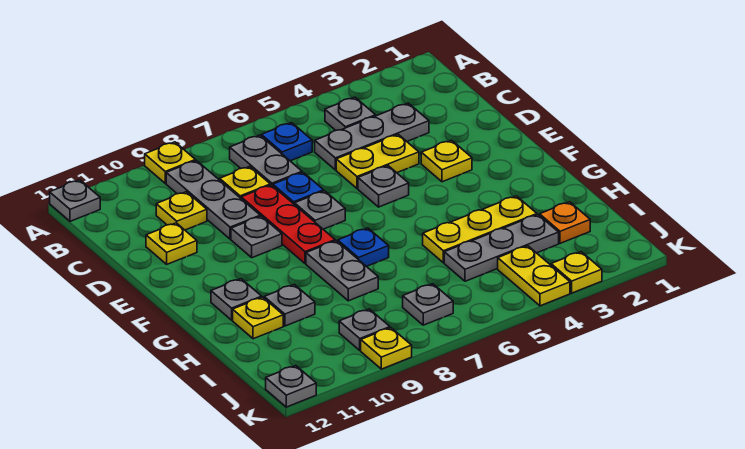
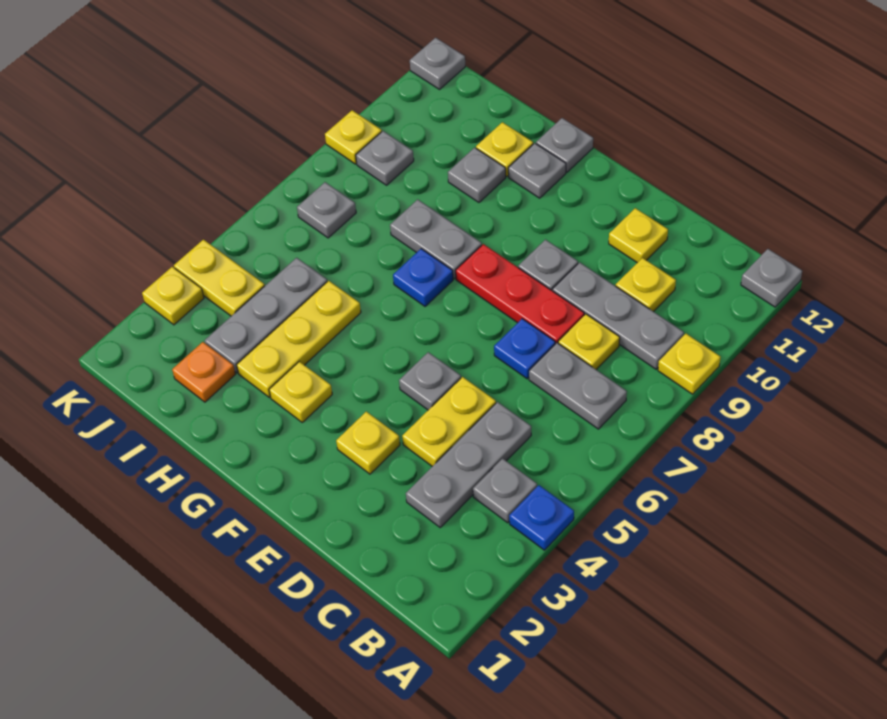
blue 1x1 plate [261,123,312,161] -> blue 1x1 plate moved to [509,485,574,550]
grey 1x1 plate [295,191,345,229] -> grey 1x1 plate moved to [536,118,593,172]
none -> yellow 1x1 plate [269,361,332,422]

